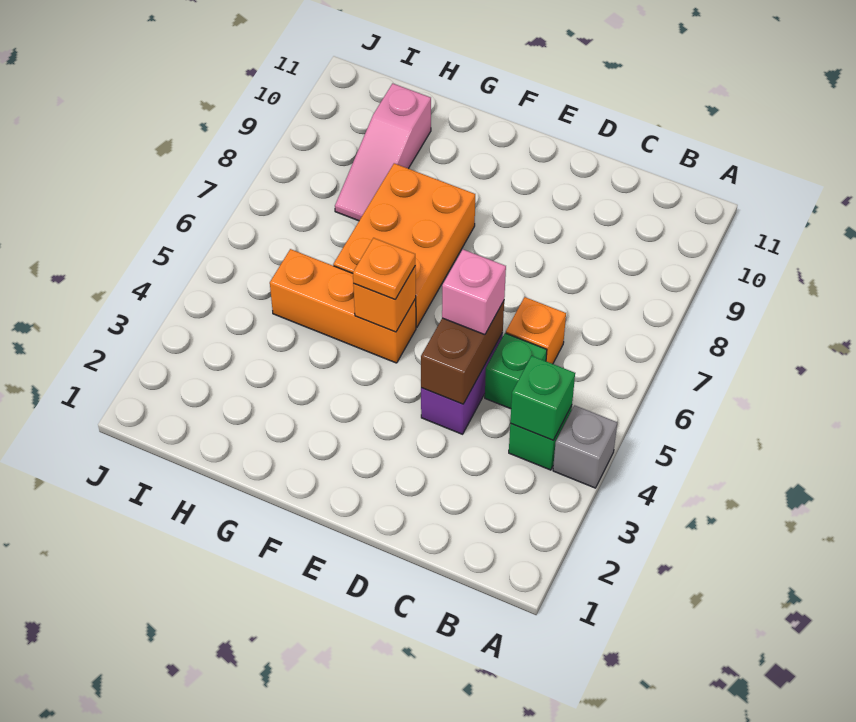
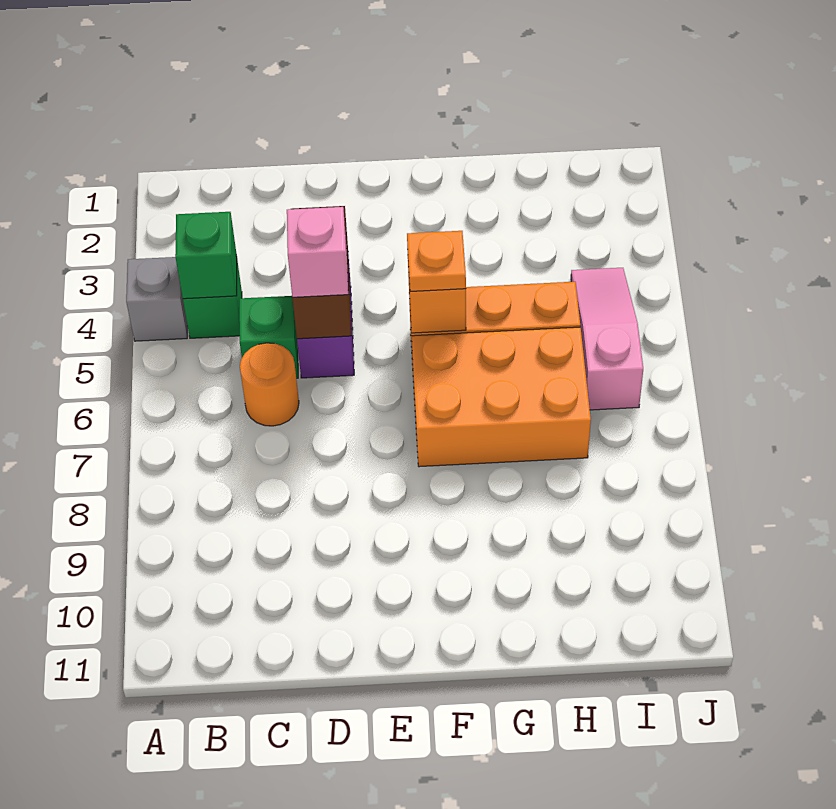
orange 1x1 brick [506,297,566,364] -> orange 1x1 round brick [240,343,299,426]
orange 2x3 brick [333,163,475,327] -> orange 2x3 brick turned to [412,327,591,467]
pink 1x3 slope [335,83,431,221] -> pink 1x3 slope moved to [571,268,643,410]

